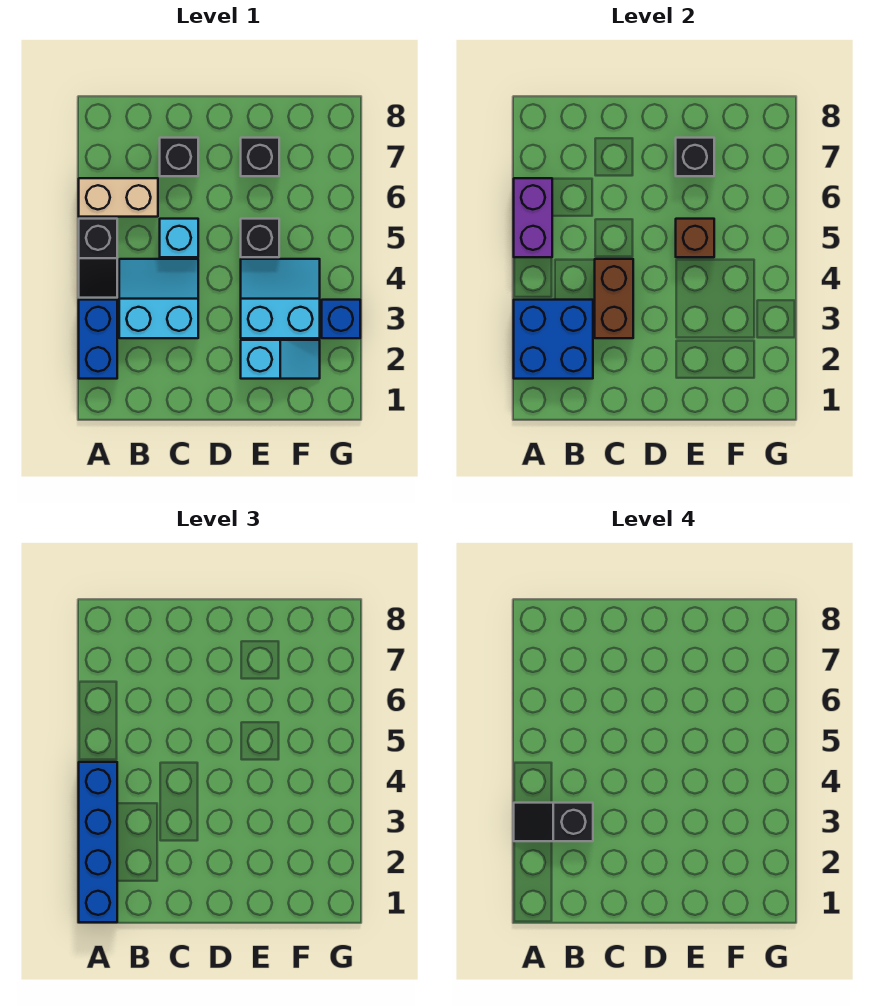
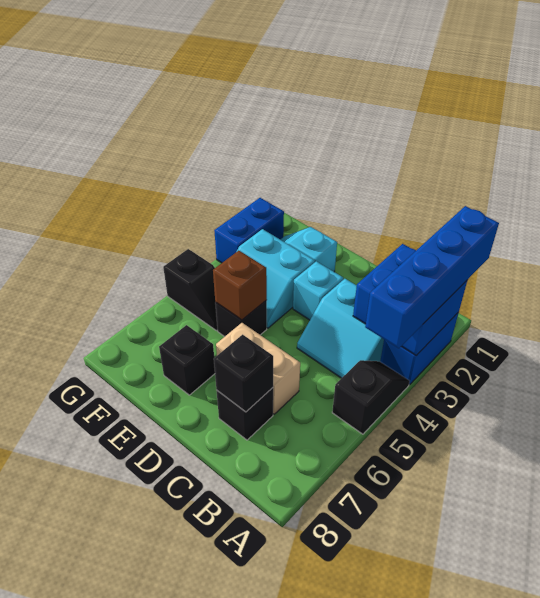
black 1x2 slope [514,803,593,841] -> black 1x2 slope moved to [163,249,217,330]
purple 1x2 brick [514,178,552,257] -> none
tan 1x2 brick [79,178,158,217] -> tan 1x2 brick moved to [216,323,300,414]
brown 1x2 brick [595,259,633,338] -> none
cyan 1x1 brick [160,219,198,257] -> cyan 1x1 brick moved to [293,261,343,320]
black 1x1 brick [676,138,714,176] -> black 1x1 brick moved to [214,335,273,412]
blue 1x1 brick [322,300,360,338] -> blue 1x2 brick [214,198,284,263]

